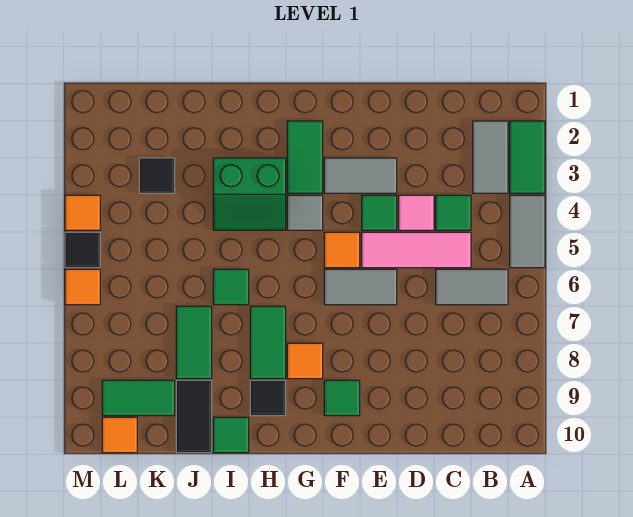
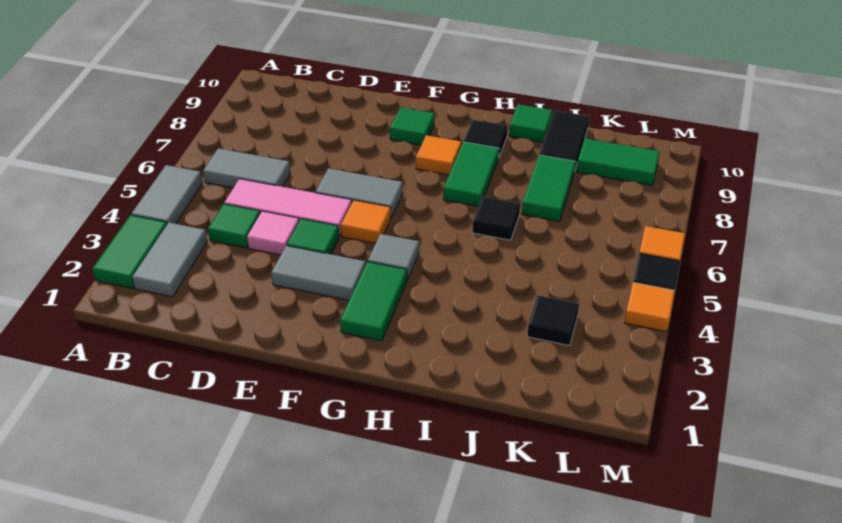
green 2x2 slope [213,158,286,230] -> none
green 1x1 tile [213,269,249,305] -> black 1x1 tile [472,196,520,240]
orange 1x1 tile [102,417,137,453] -> none

